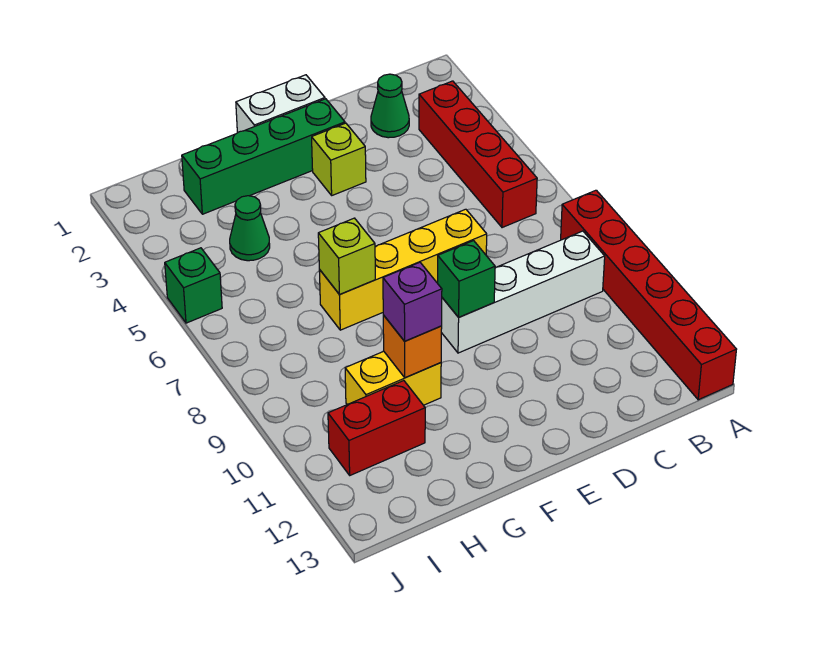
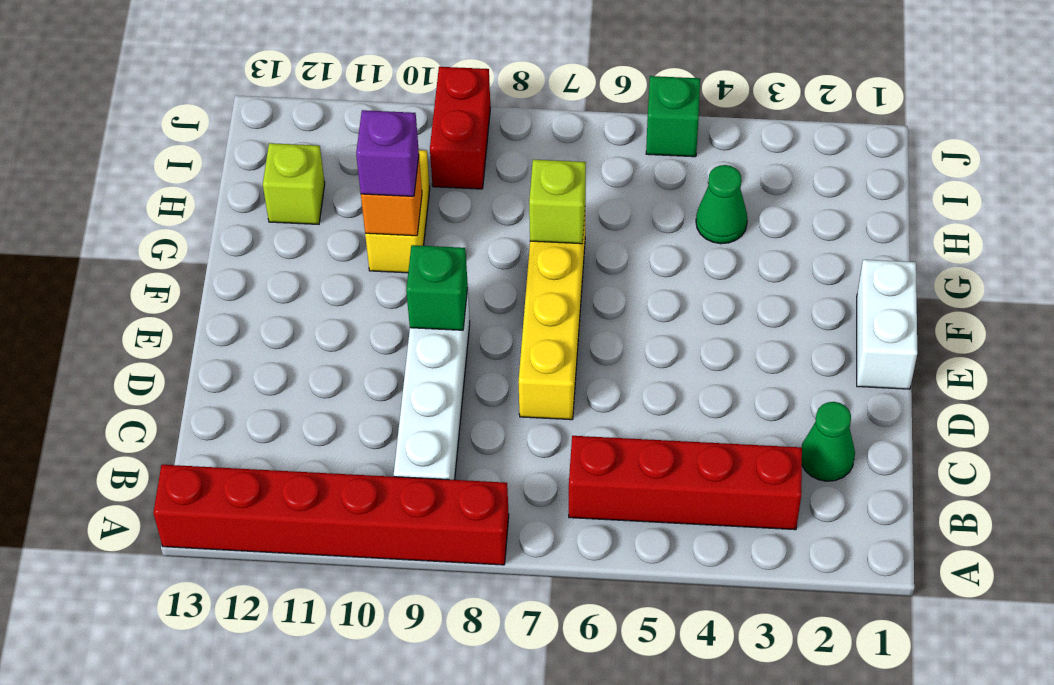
green 1x4 brick [182,99,345,214] -> none
lime 1x1 brick [312,123,366,195] -> lime 1x1 brick moved to [263,143,325,224]
red 1x2 brick [328,381,425,475] -> red 1x2 brick moved to [430,67,490,189]

